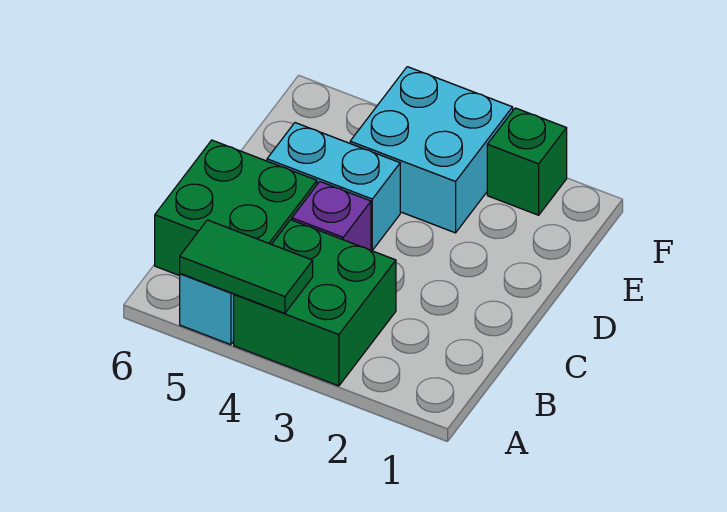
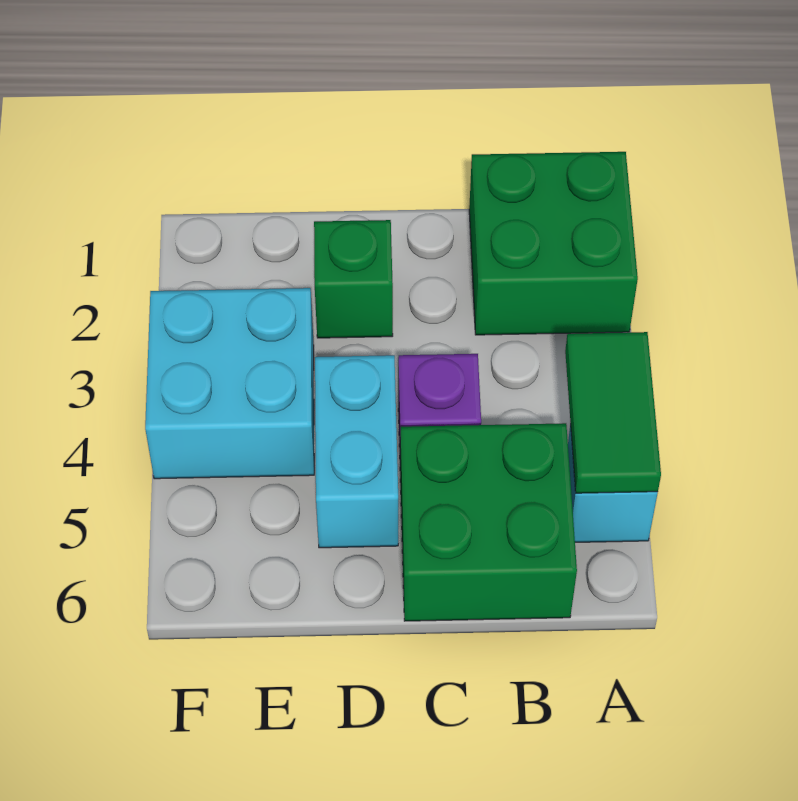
green 2x2 brick [234,220,396,386] -> green 2x2 brick moved to [469,152,638,335]
green 1x1 brick [487,108,567,215] -> green 1x1 brick moved to [314,220,393,338]

